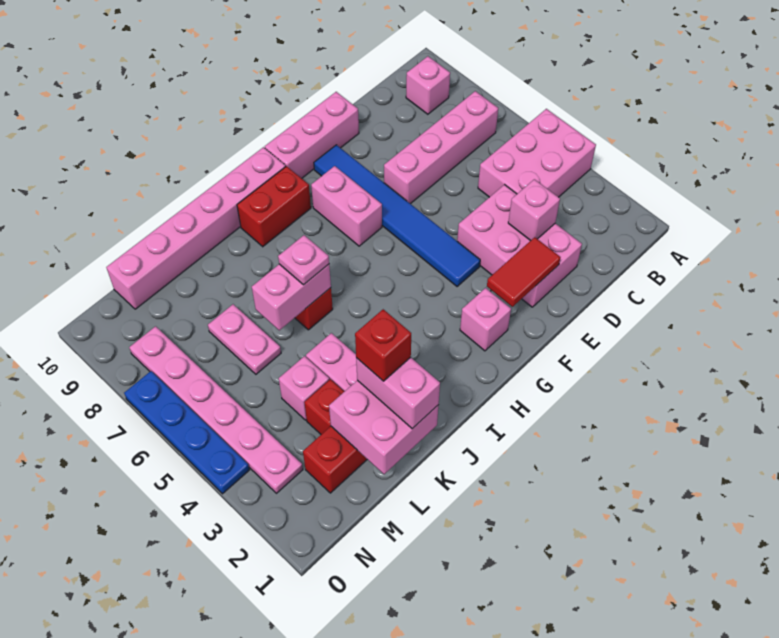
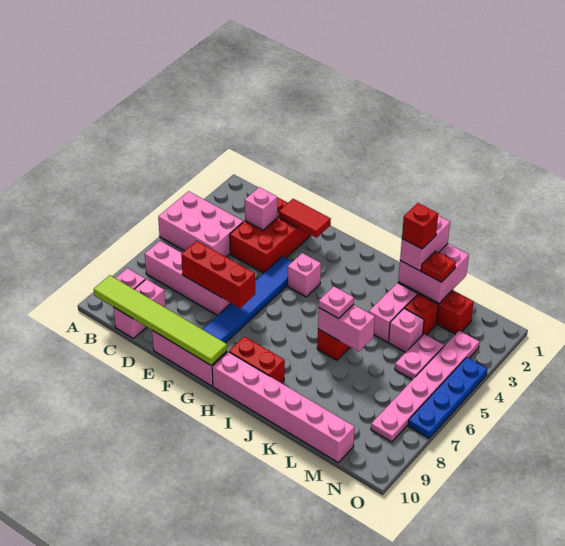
none -> lime 1x6 tile [94,275,227,365]
pink 2x3 brick [457,185,582,307] -> red 2x3 brick [230,197,311,273]
none -> red 1x3 brick [181,241,255,308]
pink 1x1 brick [460,288,511,351] -> pink 1x1 brick moved to [288,253,321,297]
pink 1x2 brick [311,166,382,246] -> pink 1x2 brick moved to [113,279,166,338]
none -> red 1x1 plate [421,251,456,282]
pink 1x2 plate [208,304,281,374] -> pink 1x2 plate moved to [395,334,444,380]

